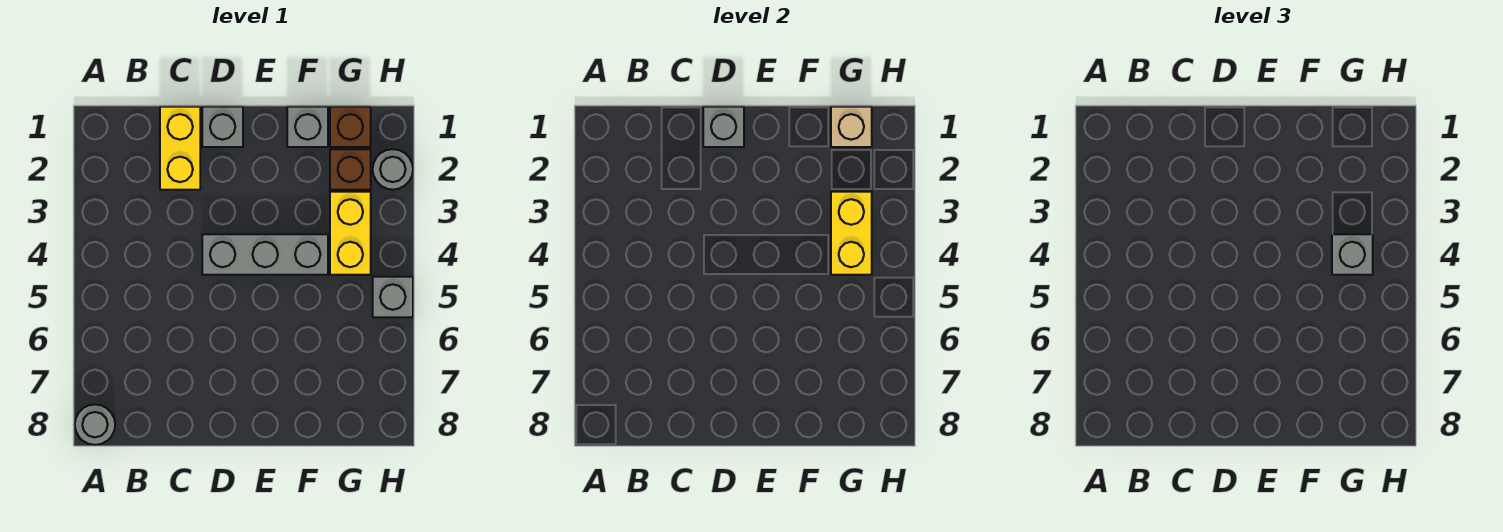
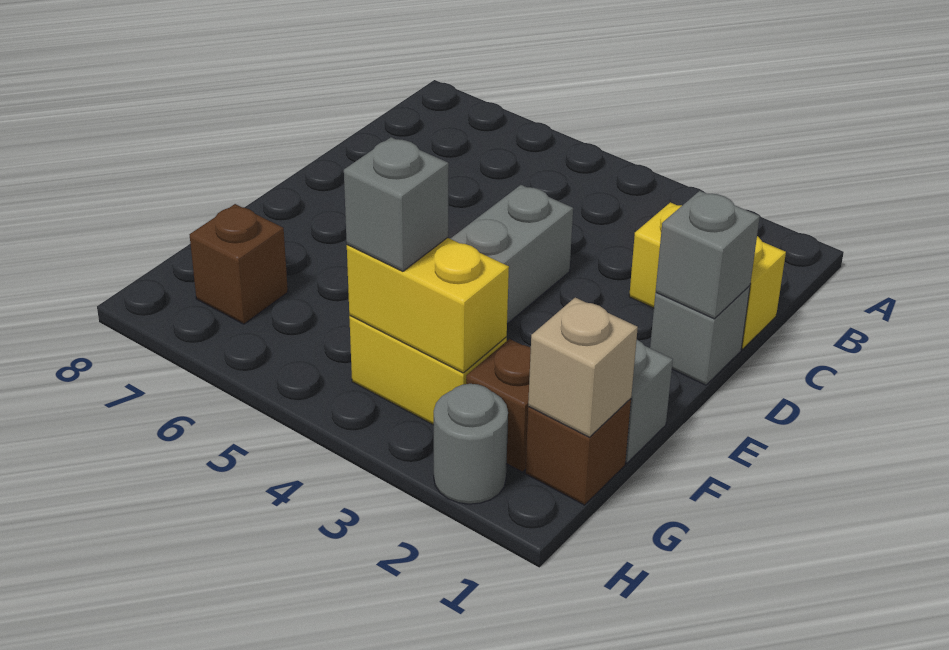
grey 1x1 round brick [75,405,115,445] -> none
none -> brown 1x1 brick [189,204,288,324]
grey 1x1 brick [373,277,413,317] -> none

